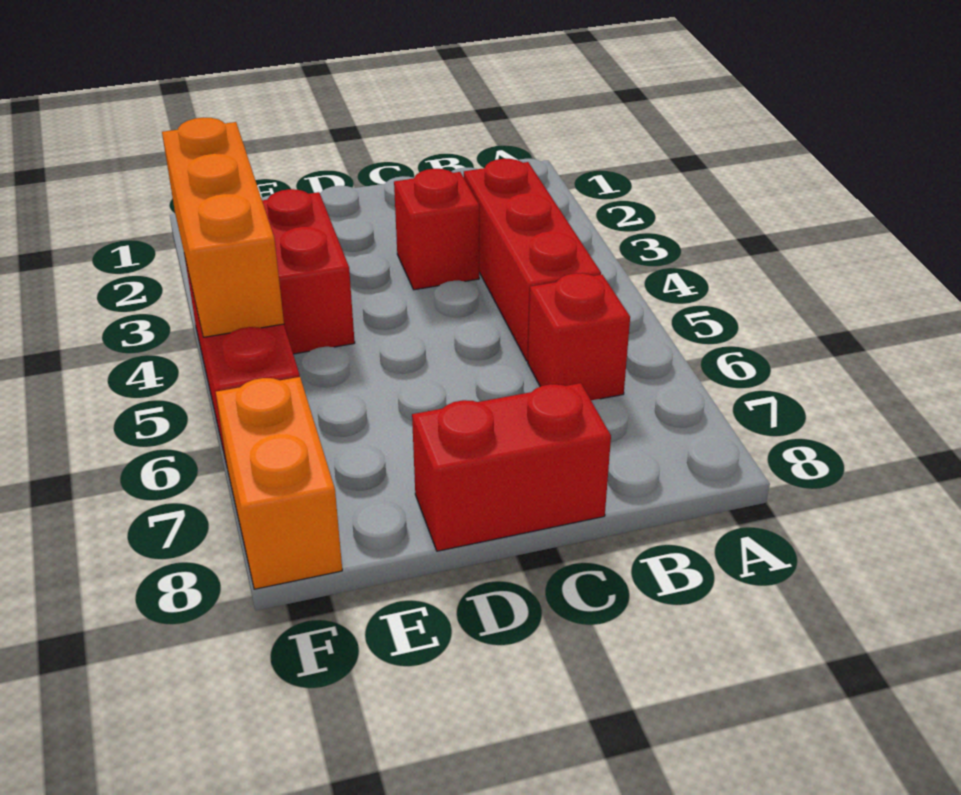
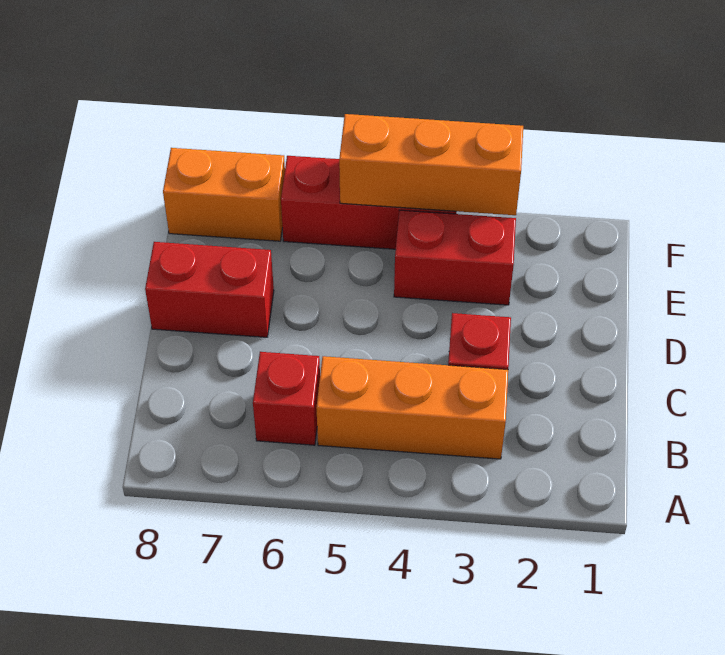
red 1x3 brick [464,159,601,361] -> orange 1x3 brick [316,356,508,459]
red 1x2 brick [412,383,611,551] -> red 1x2 brick turned to [145,242,274,337]

